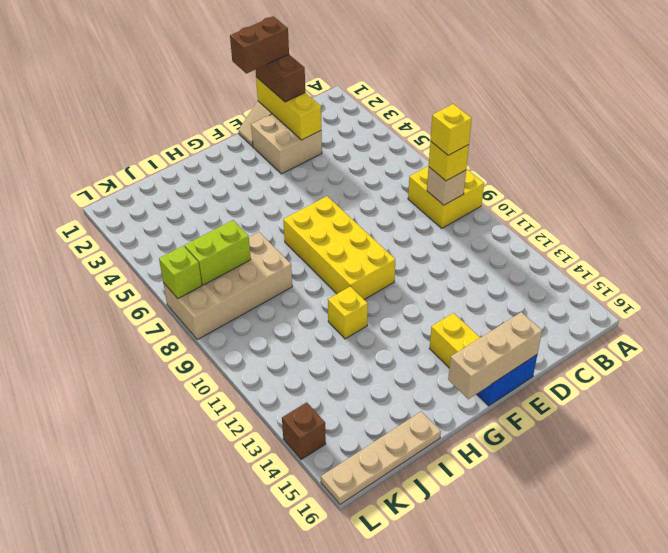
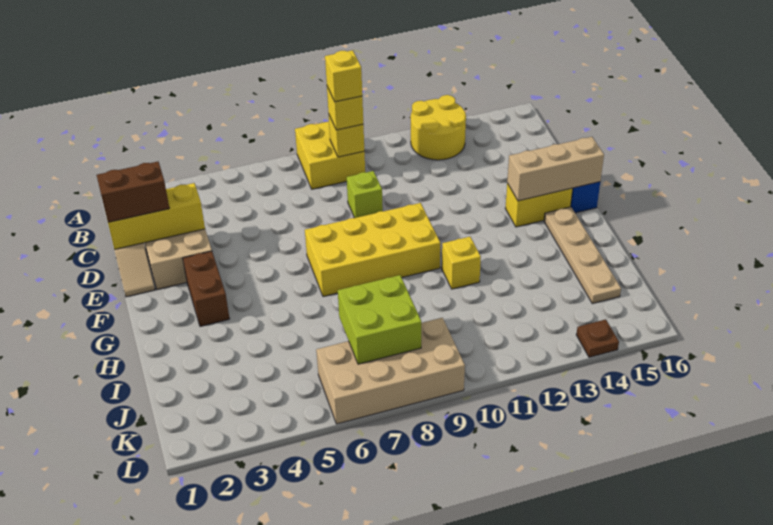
none -> yellow 2x2 round brick [411,95,466,160]
tan 1x1 brick [427,167,466,205] -> yellow 1x1 brick [329,115,364,157]
brown 1x2 brick [230,16,289,74] -> brown 1x2 brick moved to [183,251,230,326]
tan 1x3 brick [448,312,542,399] -> tan 1x3 brick turned to [507,137,604,201]
tan 2x4 brick [163,232,292,340] -> tan 2x4 brick turned to [316,318,465,424]
tan 1x4 plate [321,412,441,504] -> tan 1x4 plate moved to [544,207,621,304]
lime 1x2 brick [185,220,251,285] -> lime 2x2 brick [338,275,421,364]
lime 1x1 brick [159,246,202,299] -> lime 1x1 brick moved to [347,171,383,218]
brown 1x1 brick [282,402,326,460] -> brown 1x1 plate [576,319,619,357]

